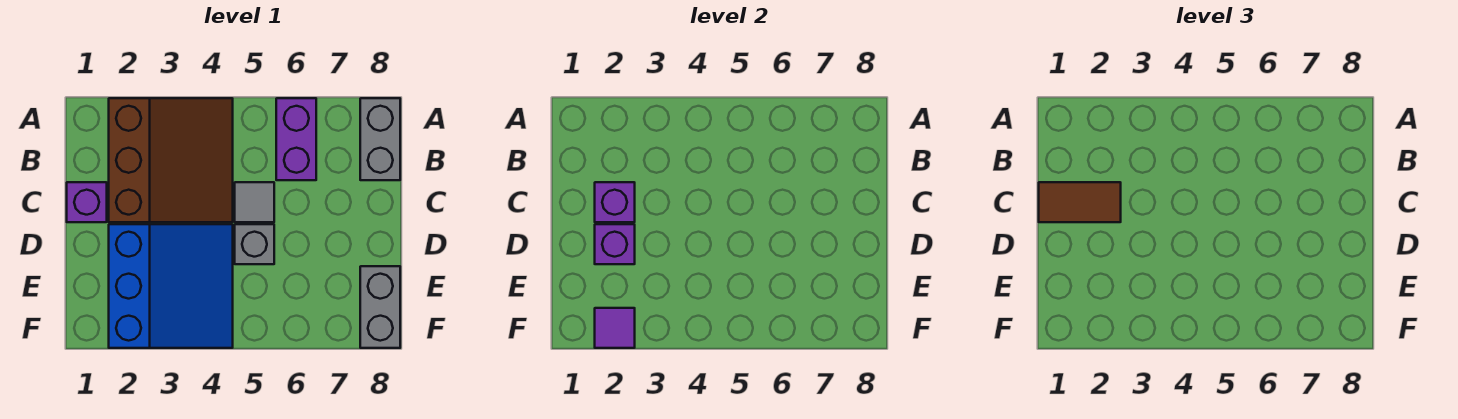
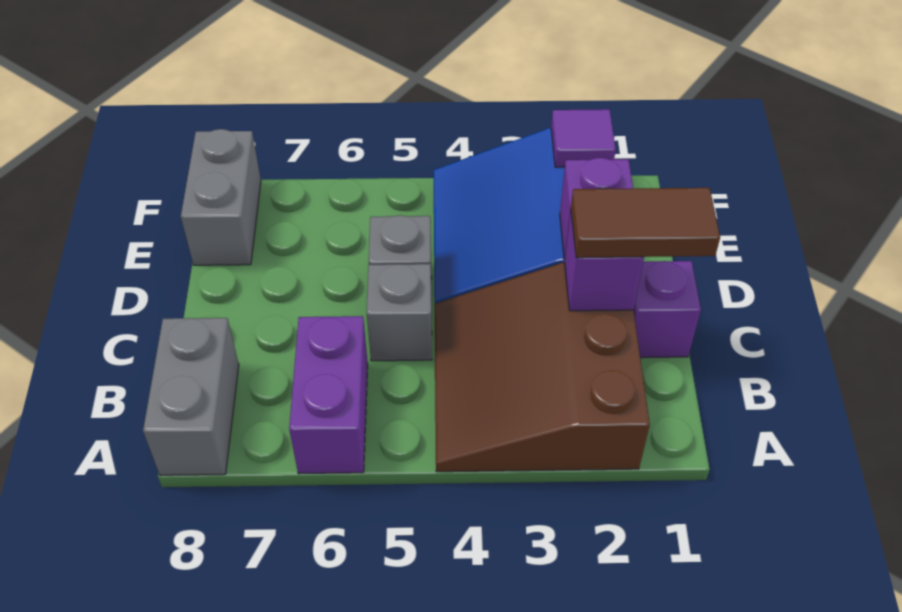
grey 1x1 tile [235,182,274,222] -> grey 1x1 brick [367,264,432,361]

